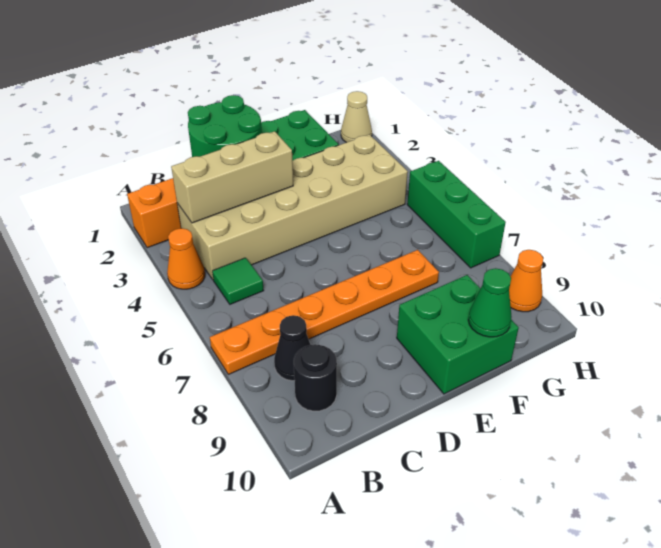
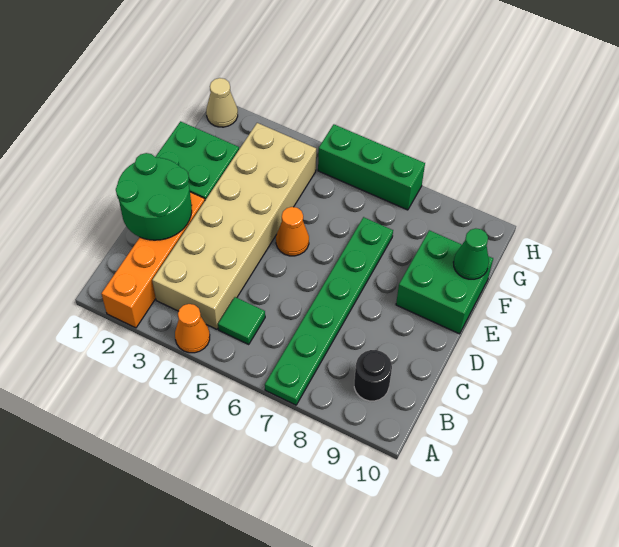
orange 1x6 plate [210,250,439,374] -> green 1x6 plate [265,217,393,405]
tan 1x3 brick [171,131,293,223] -> none
black 1x1 cone [274,315,310,381] -> none
orange 1x1 cone [509,250,543,312] -> orange 1x1 cone moved to [276,207,309,256]

